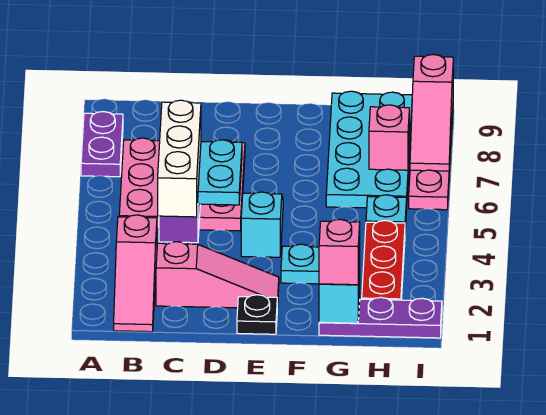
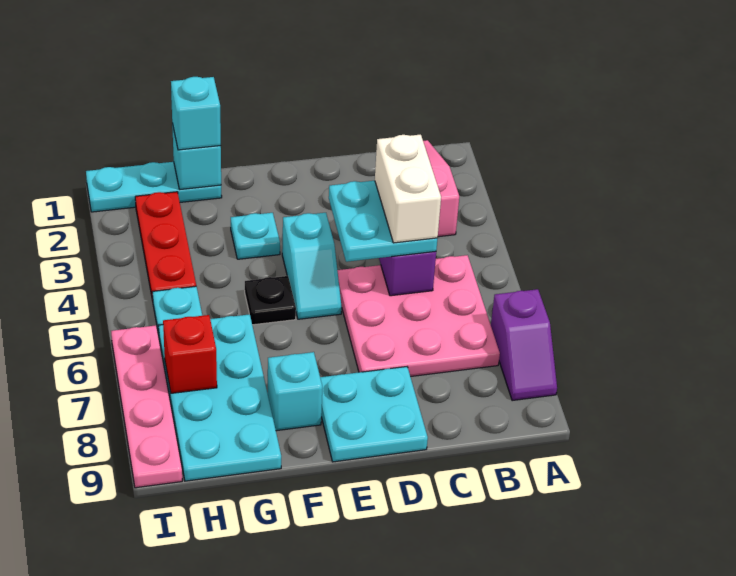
purple 1x2 plate [81,112,123,177] -> purple 1x2 slope [491,289,557,401]
pink 1x3 slope [156,242,279,308] -> none
white 1x3 brick [158,100,201,217] -> white 1x2 brick [375,135,441,243]
none -> cyan 2x2 plate [320,367,428,462]
black 1x1 plate [237,295,277,334] -> black 1x1 plate moved to [245,276,296,325]
none -> cyan 1x1 brick [268,352,322,431]
purple 1x3 plate [319,297,442,338] -> cyan 1x3 plate [86,162,222,212]
pink 1x1 brick [319,219,360,285] -> cyan 1x1 brick [171,77,221,150]
pink 1x1 brick [369,105,409,170] -> red 1x1 brick [163,315,217,393]
pink 1x3 slope [410,54,453,171] -> none

